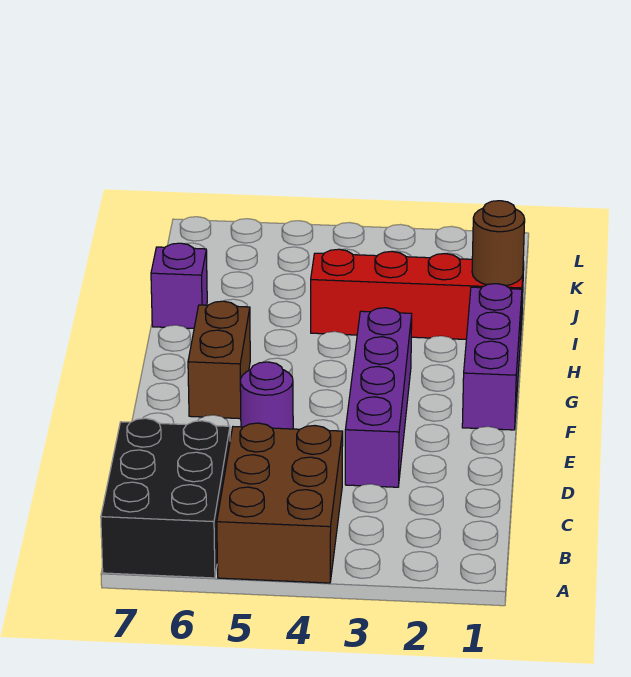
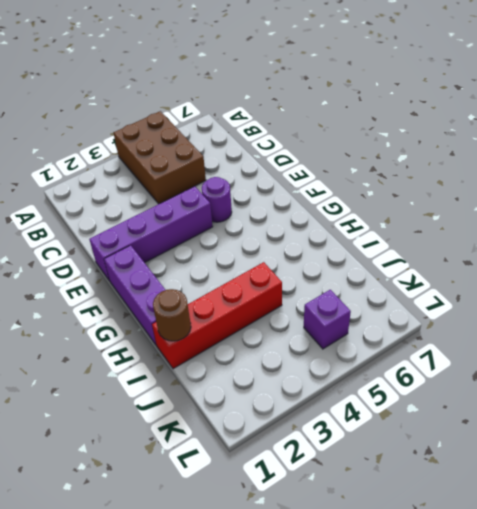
black 2x3 brick [101,418,230,578] -> none
purple 1x4 brick [345,308,412,487] -> purple 1x4 brick turned to [89,186,213,281]
brown 1x2 brick [188,301,250,419] -> none
purple 1x1 brick [151,243,207,328] -> purple 1x1 brick moved to [304,290,351,349]

